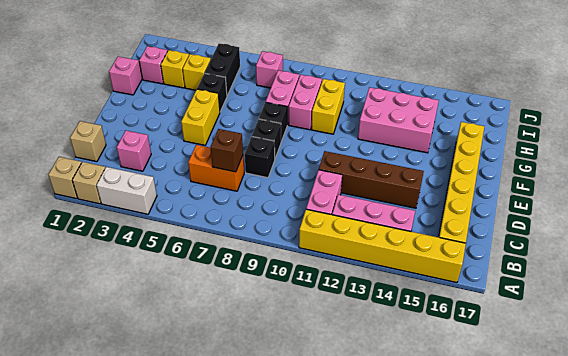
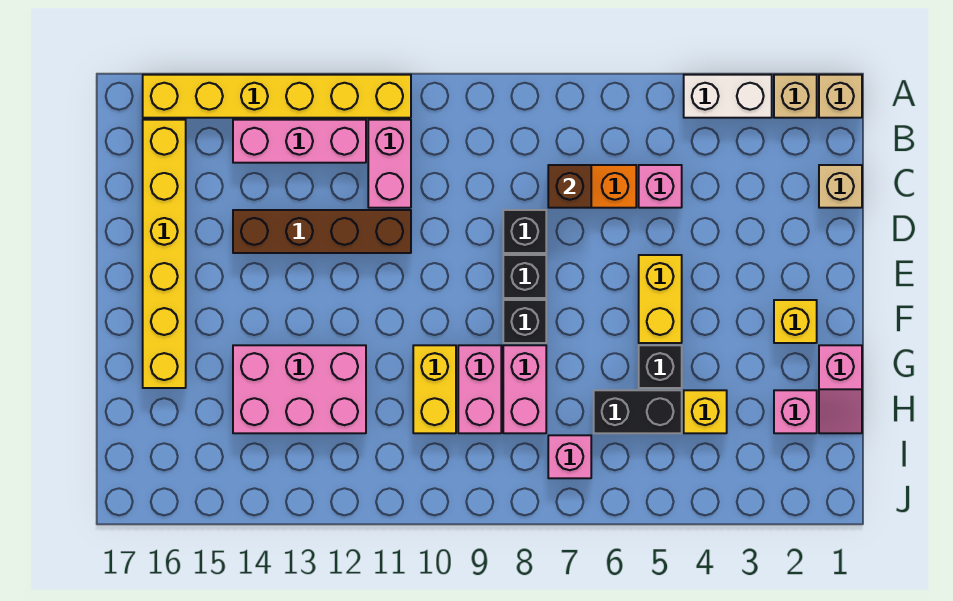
pink 1x1 brick [117,130,151,171] -> pink 1x1 brick moved to [639,165,682,208]
yellow 1x1 brick [161,50,189,88] -> yellow 1x1 brick moved to [774,300,817,343]
black 1x2 brick [205,43,240,96] -> black 1x2 brick turned to [594,390,682,433]

